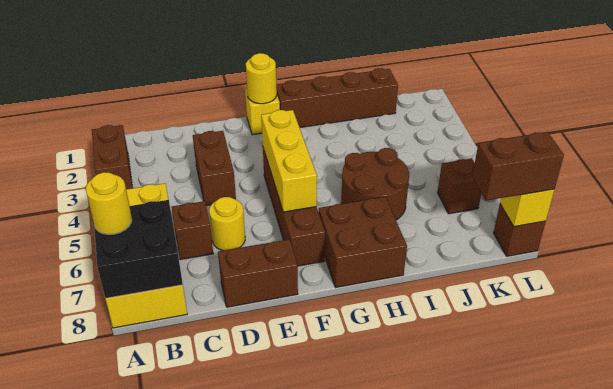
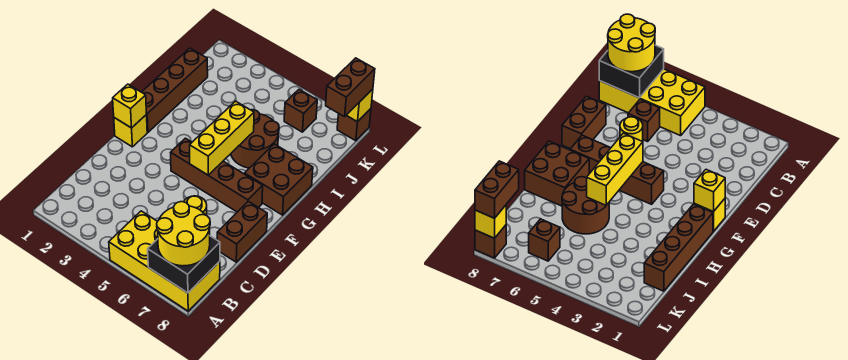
brown 1x2 brick [92,125,133,189] -> none
yellow 1x1 round brick [86,172,132,234] -> yellow 2x2 round brick [157,202,210,266]
brown 1x2 brick [193,131,236,206] -> none
yellow 1x1 round brick [246,53,277,104] -> yellow 1x1 brick [113,84,146,128]
yellow 1x3 brick [261,110,317,212] -> yellow 1x3 brick turned to [190,101,254,175]

